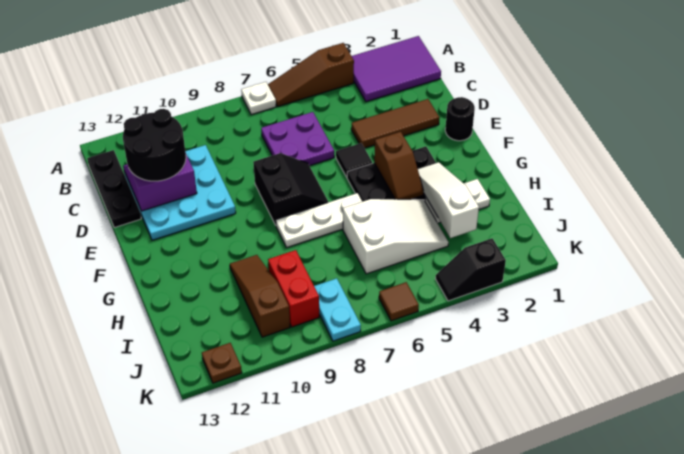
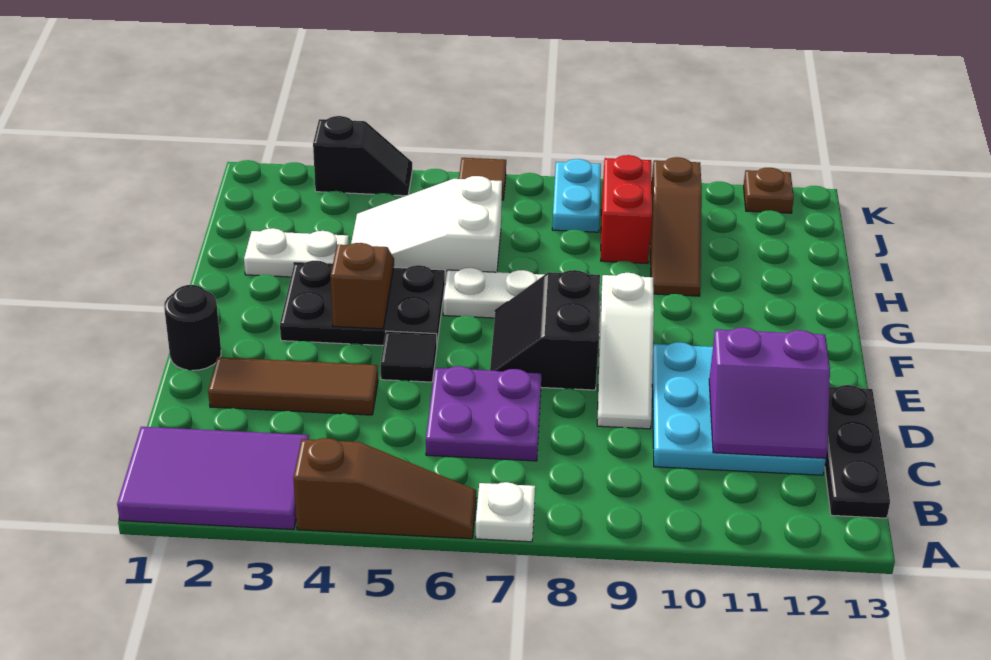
black 2x2 round brick [123,109,186,181] -> none
white 1x3 slope [418,162,479,238] -> white 1x3 slope moved to [597,273,654,429]

